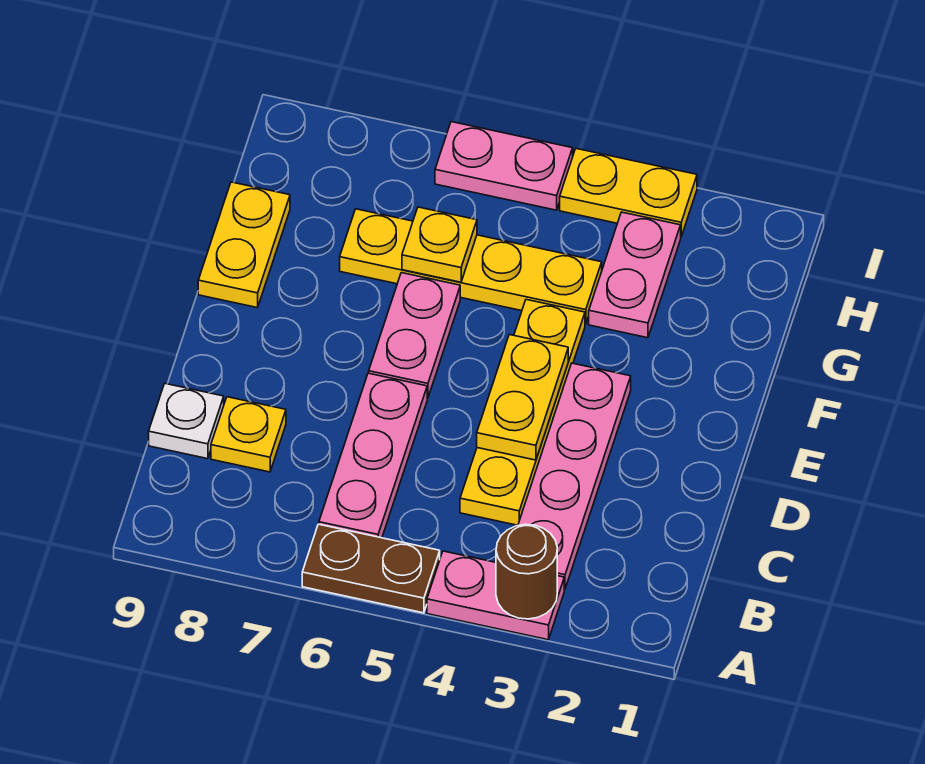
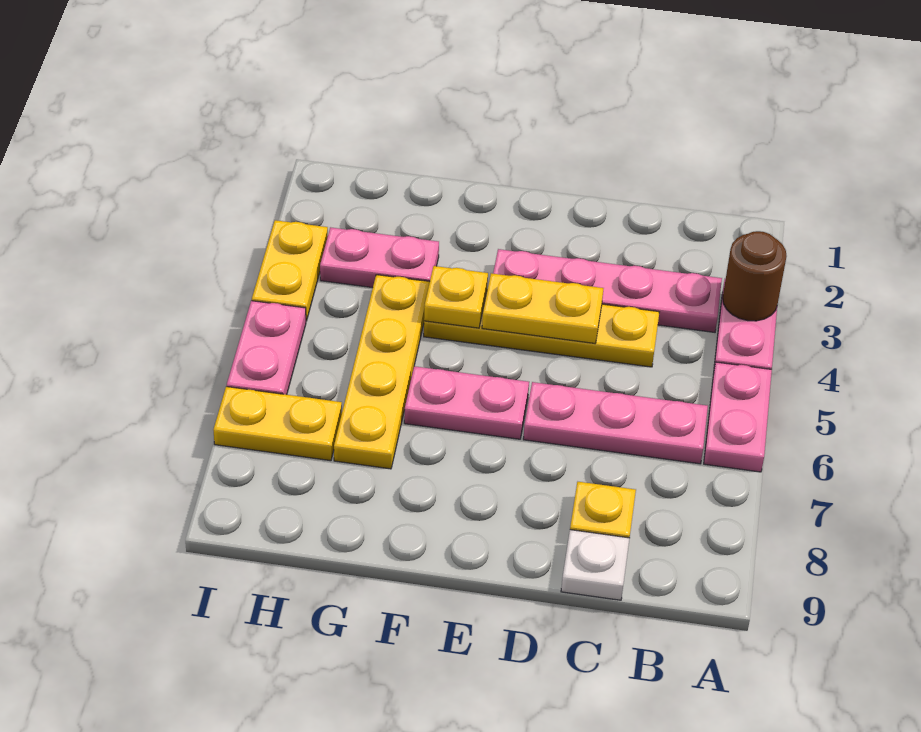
brown 1x2 plate [302,524,440,613] -> pink 1x2 plate [704,362,772,472]
yellow 1x2 plate [198,182,290,308] -> yellow 1x2 plate moved to [213,386,342,461]
yellow 1x1 plate [402,207,477,282] -> yellow 1x1 plate moved to [424,266,488,328]

